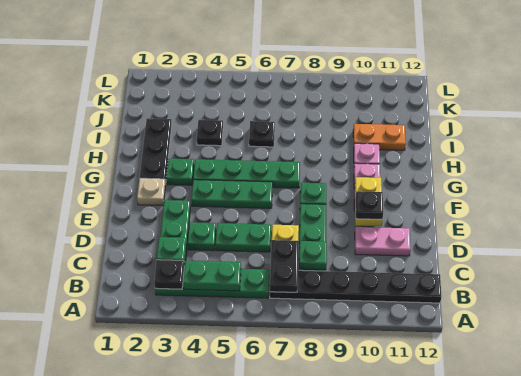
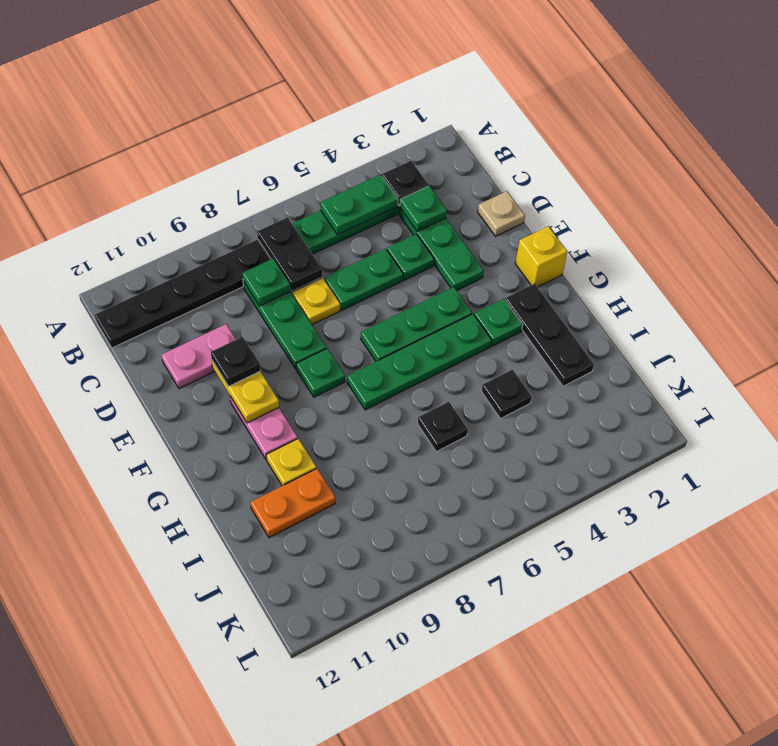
none -> yellow 1x1 brick [515,226,567,287]
tan 1x1 plate [137,178,166,206] -> tan 1x1 plate moved to [478,191,525,236]
pink 1x1 plate [354,143,380,164] -> yellow 1x1 plate [266,439,316,486]

